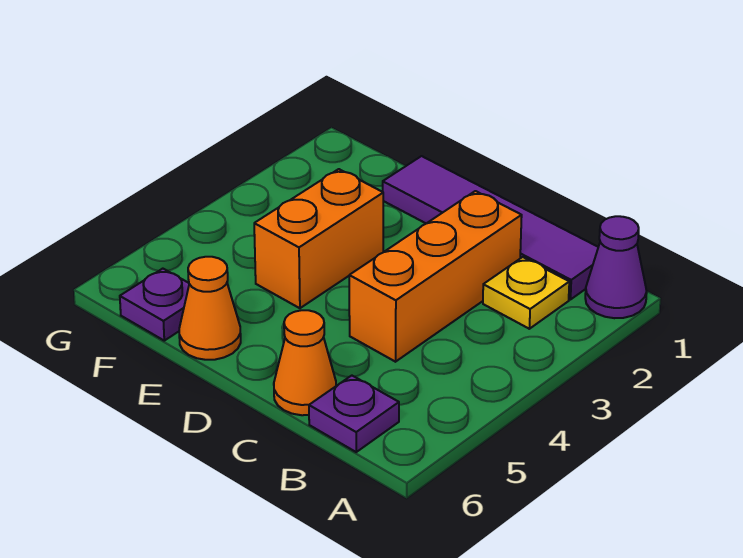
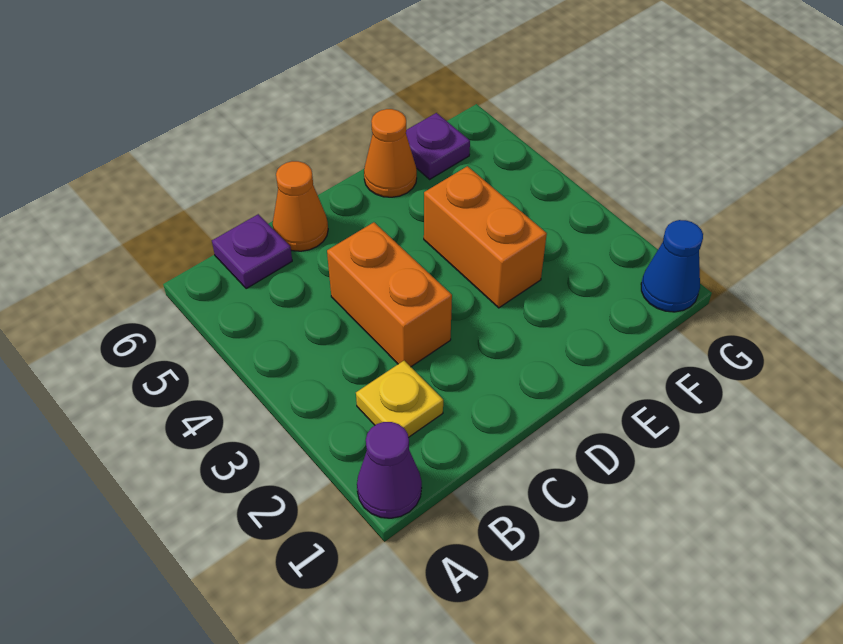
purple 1x4 tile [383,156,598,300] -> none
orange 1x3 brick [349,191,522,362] -> orange 1x2 brick [327,222,452,367]
none -> blue 1x1 cone [641,220,703,312]

